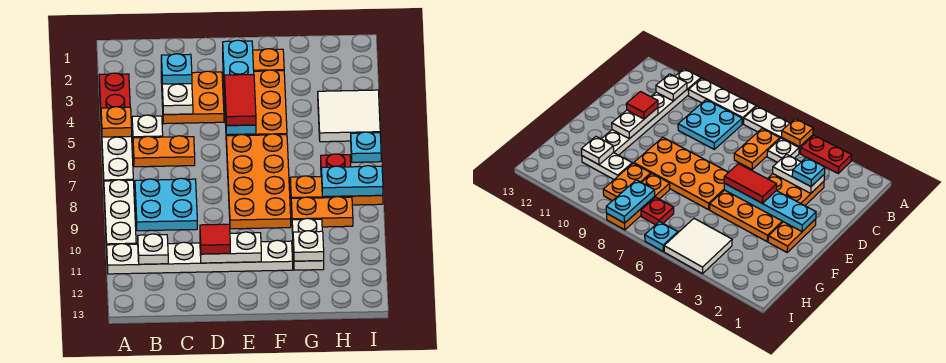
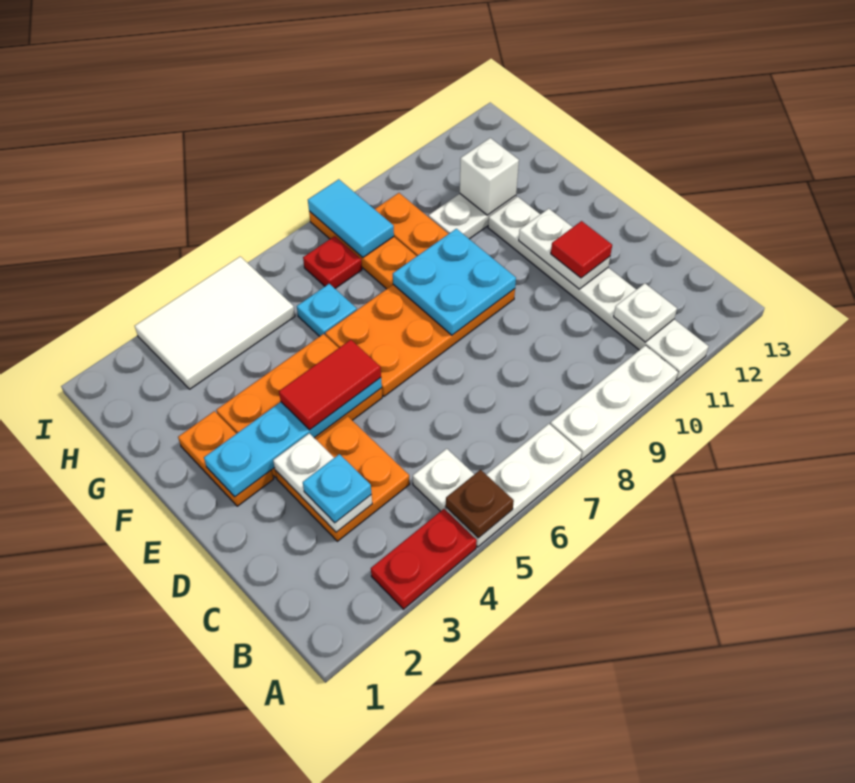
orange 1x1 plate [101,107,132,137] -> brown 1x1 plate [446,470,514,538]
orange 1x2 plate [133,136,195,167] -> none
cyan 2x2 plate [135,178,197,231] -> cyan 2x2 plate moved to [393,229,516,335]
white 1x2 plate [161,66,193,114] -> white 1x2 plate turned to [273,433,372,532]
white 1x1 plate [293,231,324,261] -> white 1x1 brick [460,138,519,215]
white 2x2 tile [318,90,380,142] -> white 2x3 tile [135,257,295,389]
cyan 1x2 plate [321,166,383,197] -> cyan 1x2 tile [308,179,394,257]
cyan 1x1 plate [351,132,381,162] -> cyan 1x1 plate moved to [297,284,357,336]

